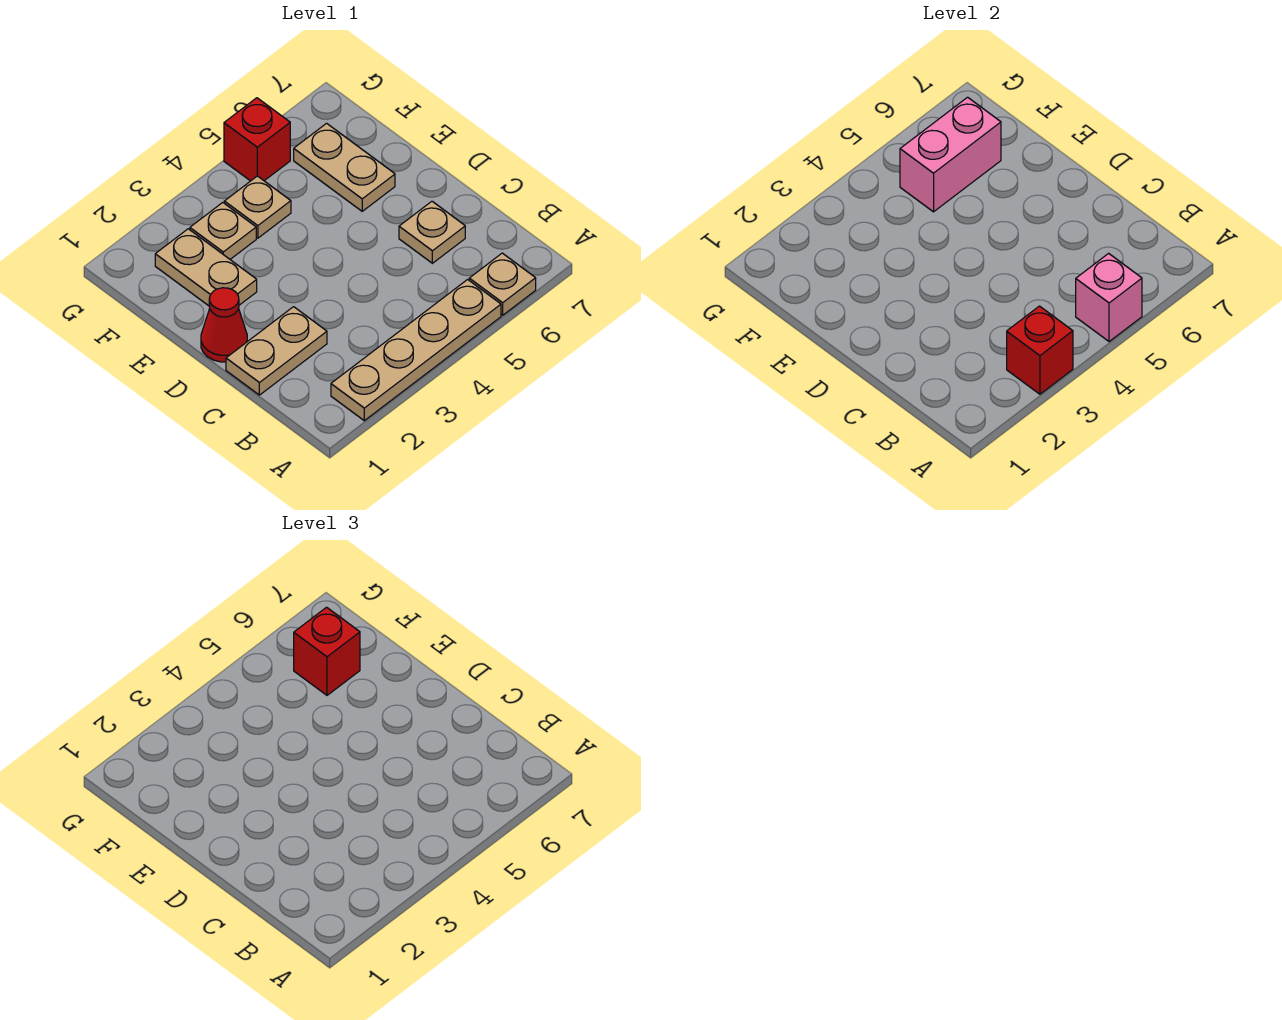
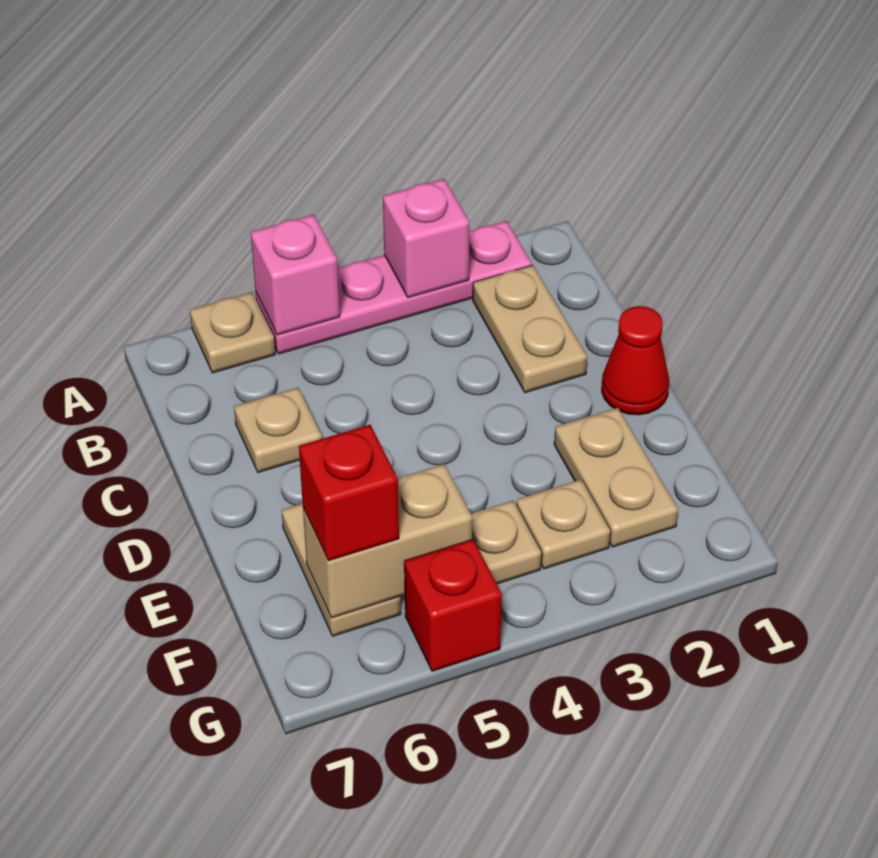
tan 1x4 plate [331,280,501,421] -> pink 1x4 plate [256,221,532,354]
red 1x1 brick [1007,306,1073,394] -> pink 1x1 brick [383,179,469,298]
tan 1x2 plate [226,307,327,395] -> tan 1x2 plate turned to [473,265,587,393]
pink 1x2 brick [900,97,1001,212] -> tan 1x2 brick [303,464,472,618]

